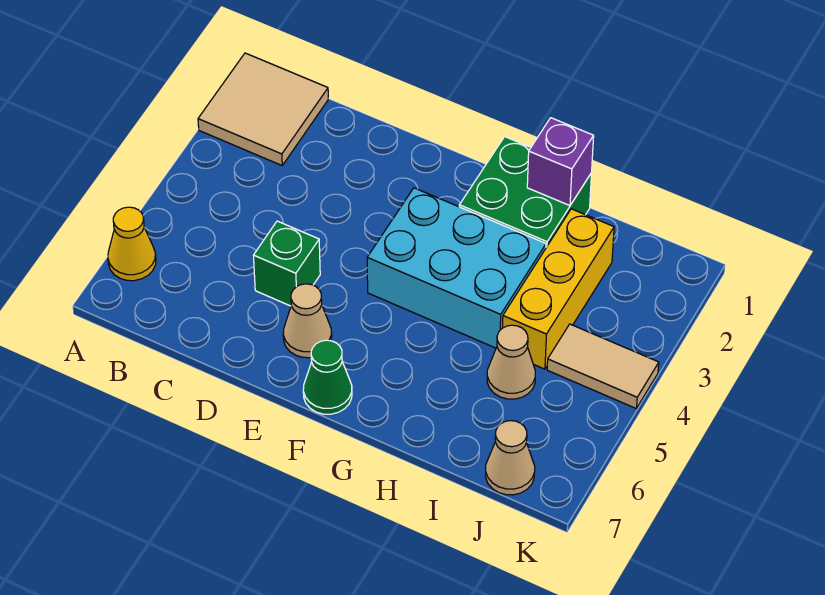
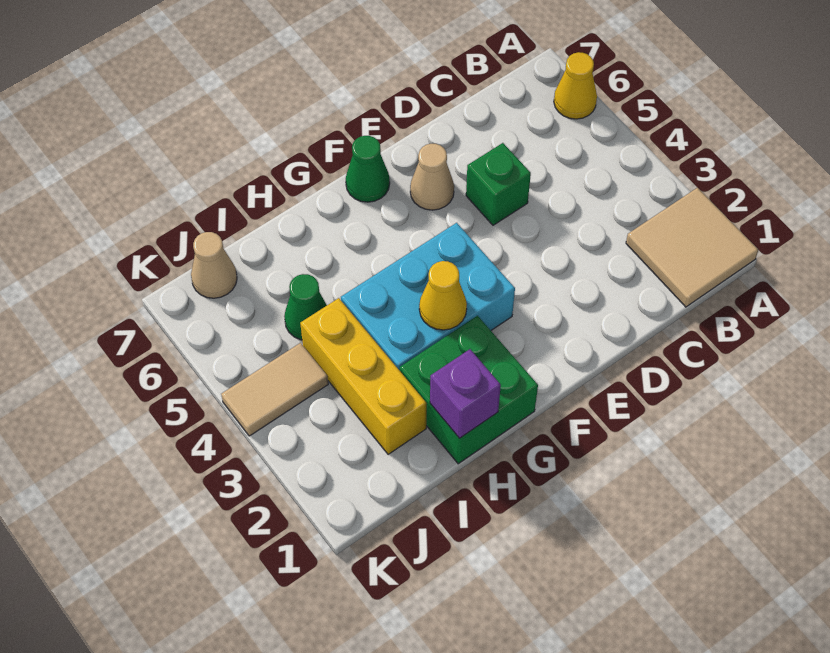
none -> yellow 1x1 cone [419,261,467,330]
tan 1x1 cone [487,325,535,399] -> green 1x1 cone [284,274,327,340]

